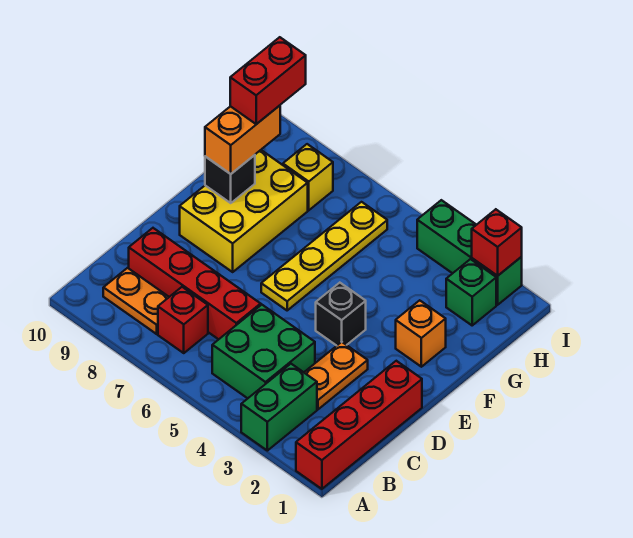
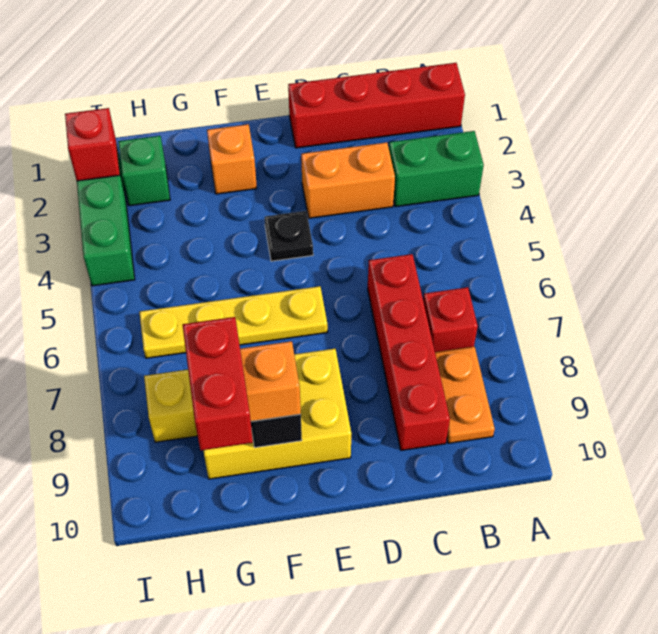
green 2x2 brick [212,305,315,398] -> none
orange 1x2 plate [304,342,368,409] -> orange 1x2 brick [301,142,395,218]
black 1x1 brick [316,283,366,346] -> black 1x1 plate [265,211,313,261]
red 1x2 brick [230,37,306,124] -> red 1x2 brick turned to [183,317,253,450]

